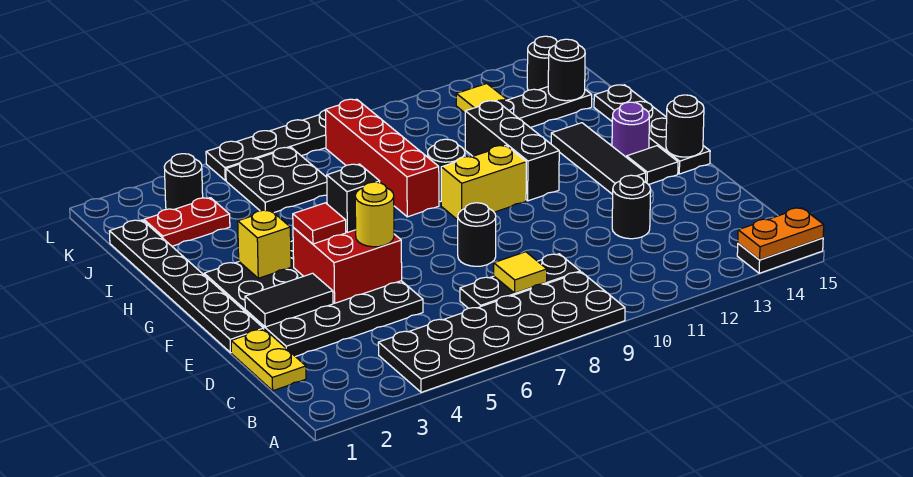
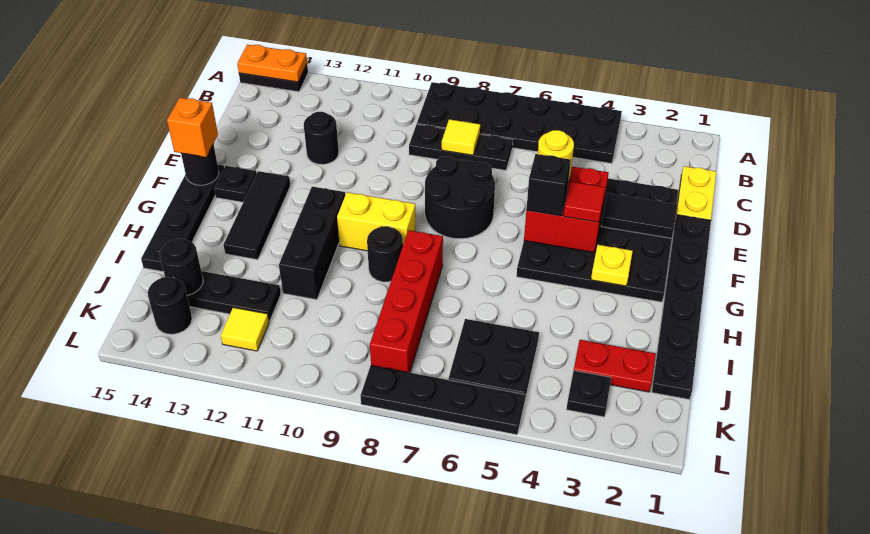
black 1x1 round brick [458,203,496,266] -> black 2x2 round brick [425,156,495,239]
black 1x1 tile [627,146,678,185] -> black 1x1 plate [214,166,257,202]
none -> orange 1x1 brick [167,98,218,157]
yellow 1x1 brick [238,210,291,278] -> yellow 1x1 plate [591,245,633,286]
purple 1x1 round brick [612,102,650,157] -> none
black 1x1 round brick [164,154,203,209] -> black 1x1 plate [566,370,611,417]

